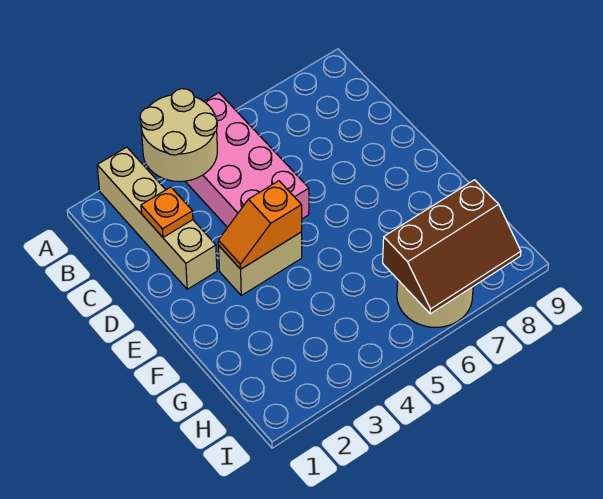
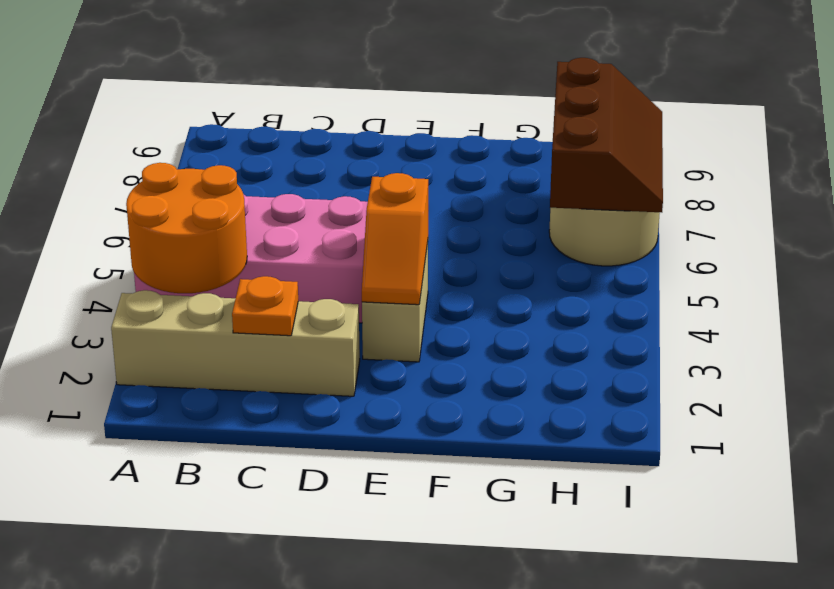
tan 2x2 round brick [140,89,217,182] -> orange 2x2 round brick [126,163,247,293]

